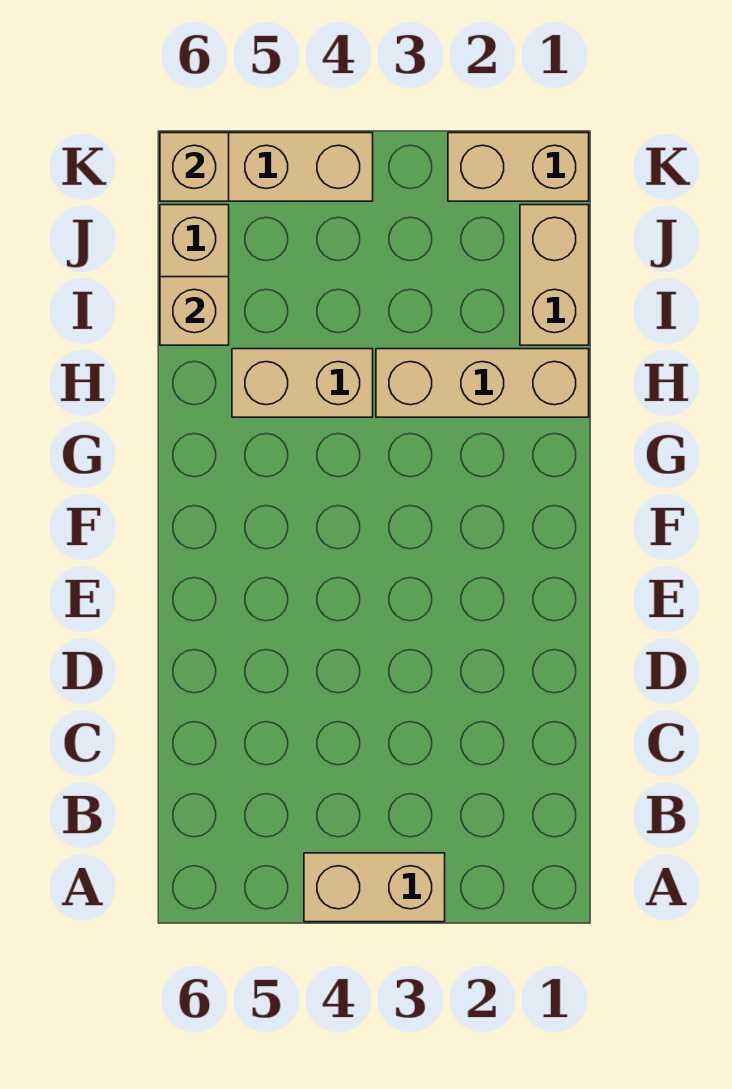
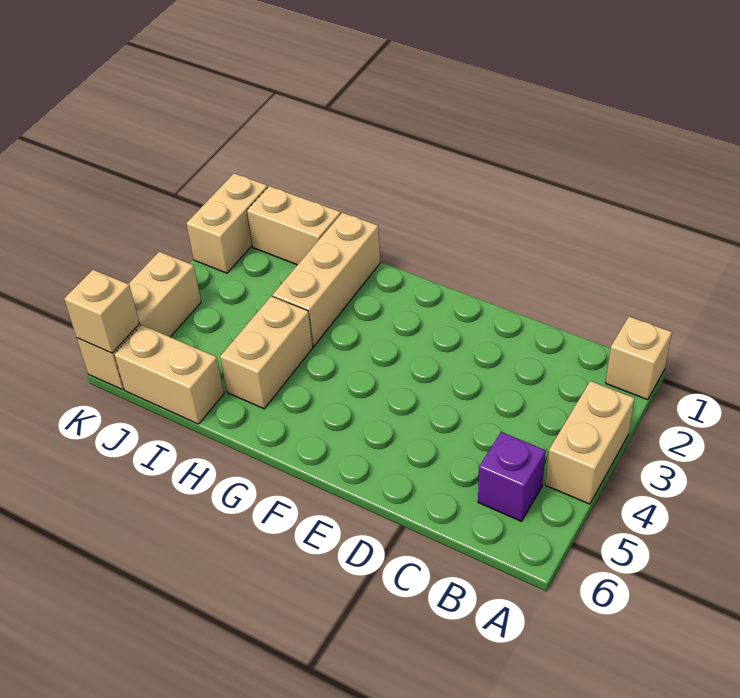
none -> purple 1x1 brick [478,432,546,521]
tan 1x1 brick [160,277,229,345] -> tan 1x1 brick moved to [606,316,672,400]

